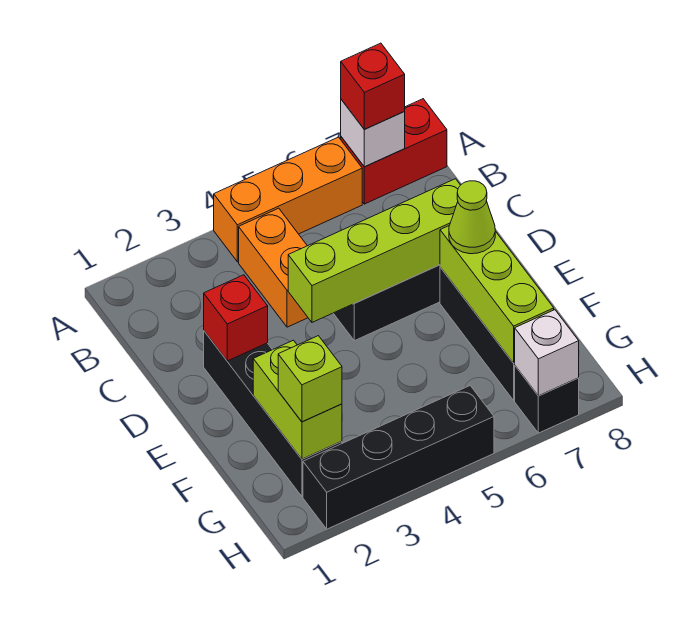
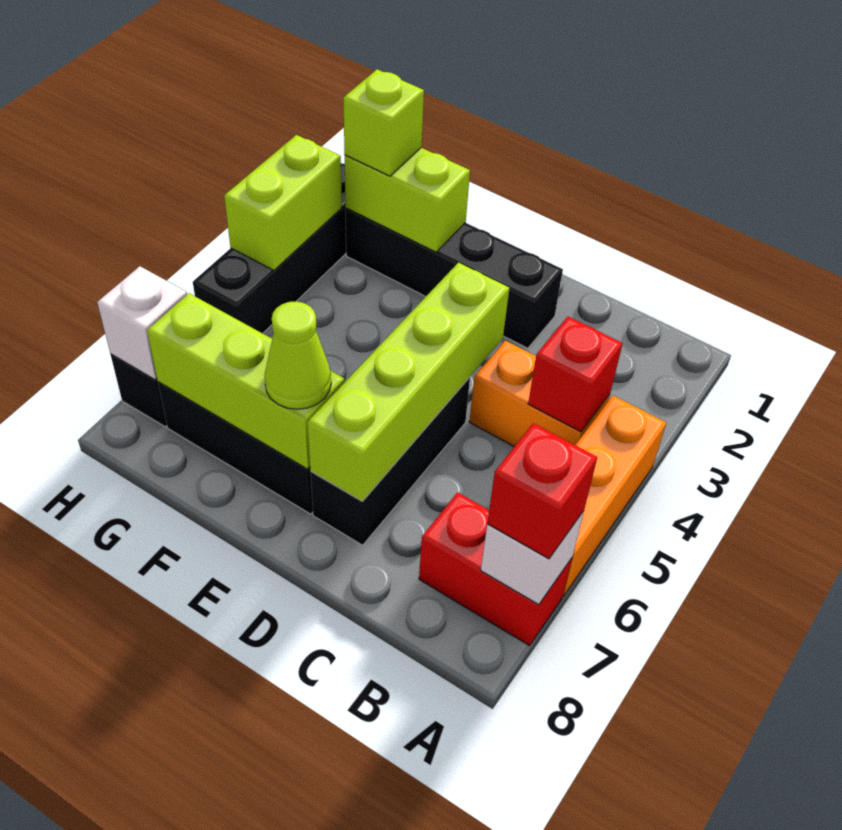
red 1x2 brick [341,99,447,204] -> red 1x2 brick turned to [419,492,572,646]
red 1x1 brick [204,275,268,361] -> red 1x1 brick moved to [528,317,623,432]
none -> lime 1x2 brick [224,135,342,270]

